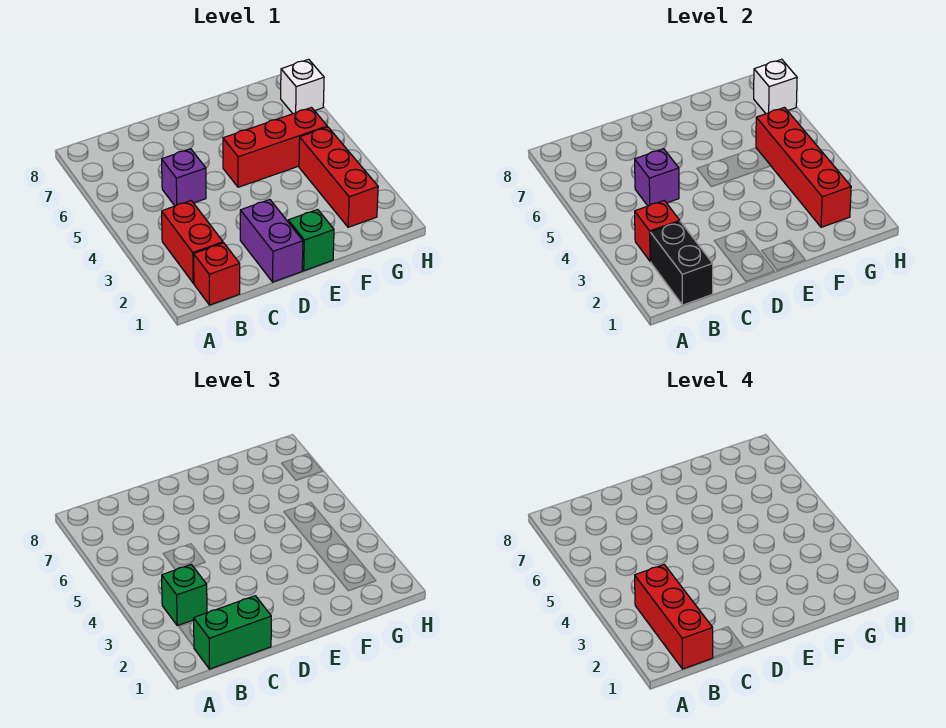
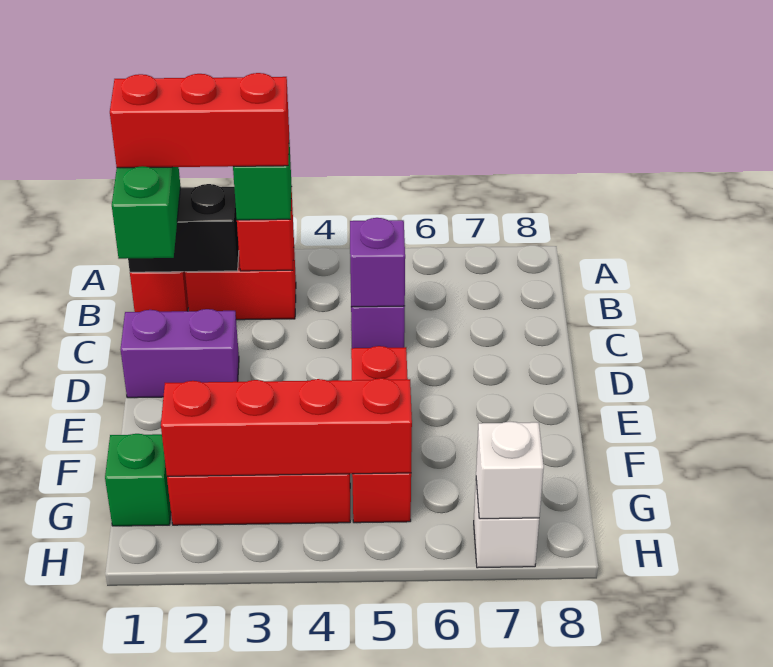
green 1x1 brick [288,209,334,271] -> green 1x1 brick moved to [105,434,171,526]

